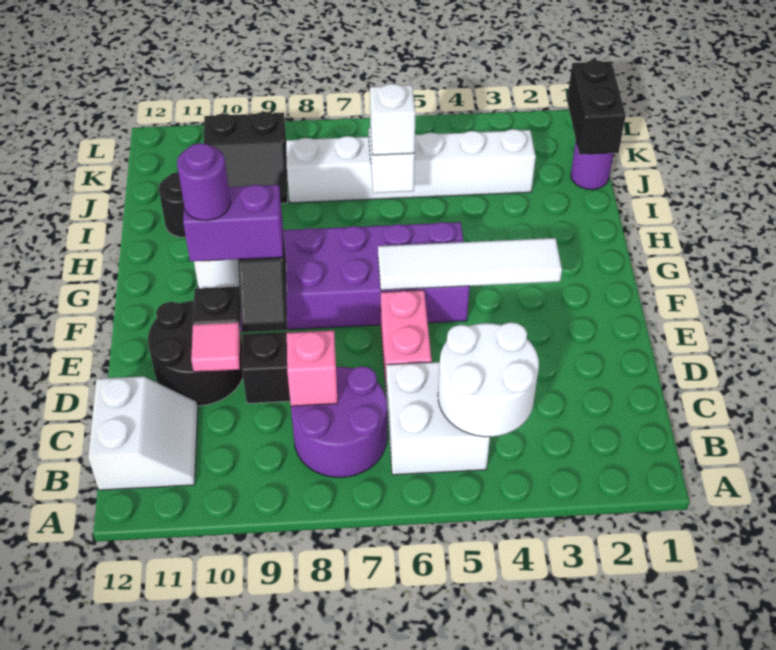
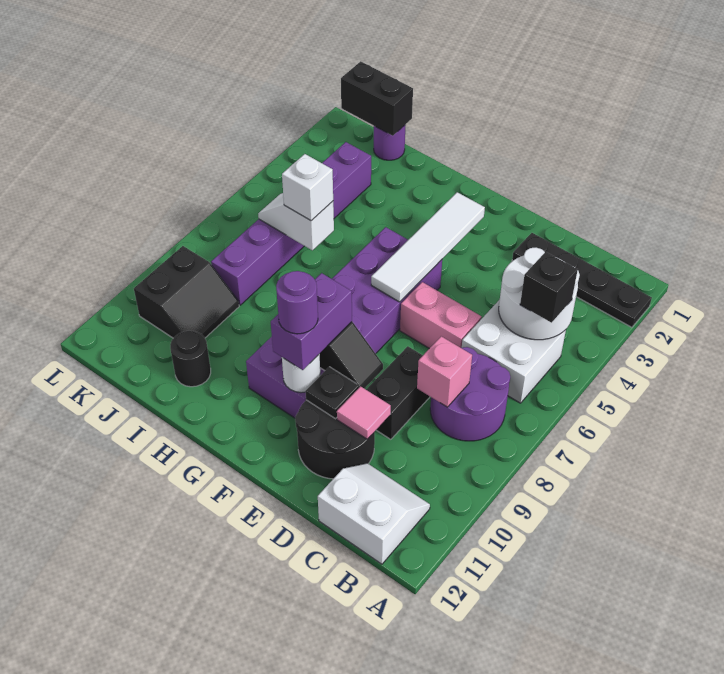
none -> black 1x4 plate [512,233,652,327]
none -> black 1x1 brick [520,252,578,323]
white 1x6 brick [286,129,536,203] -> purple 1x6 brick [211,142,371,305]

